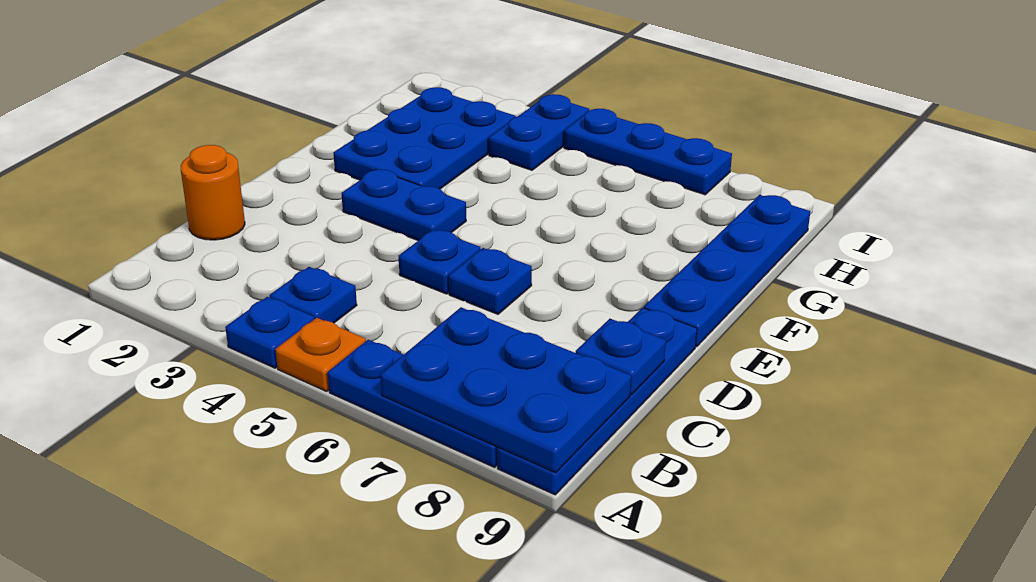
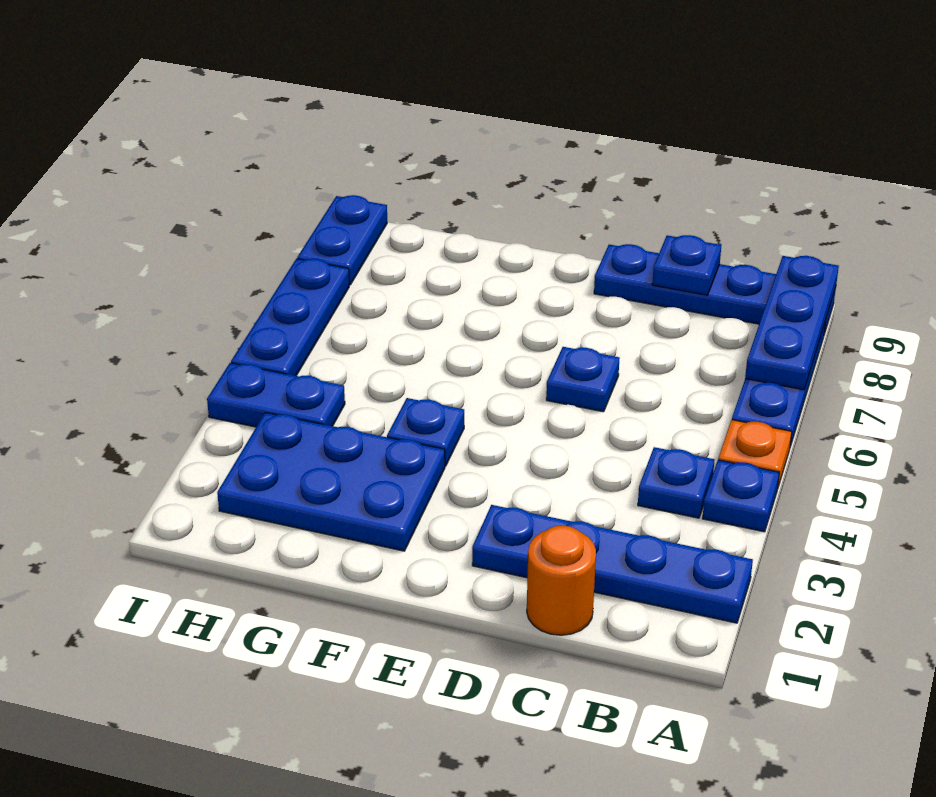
blue 2x3 plate [380,307,631,473] -> blue 1x3 plate [745,256,839,390]
blue 1x1 plate [399,229,481,294] -> blue 1x1 plate moved to [387,398,464,466]
blue 1x2 plate [341,169,466,241] -> blue 1x2 plate moved to [297,195,387,285]
blue 1x4 plate [644,195,810,347] -> blue 1x4 plate moved to [472,505,753,623]

